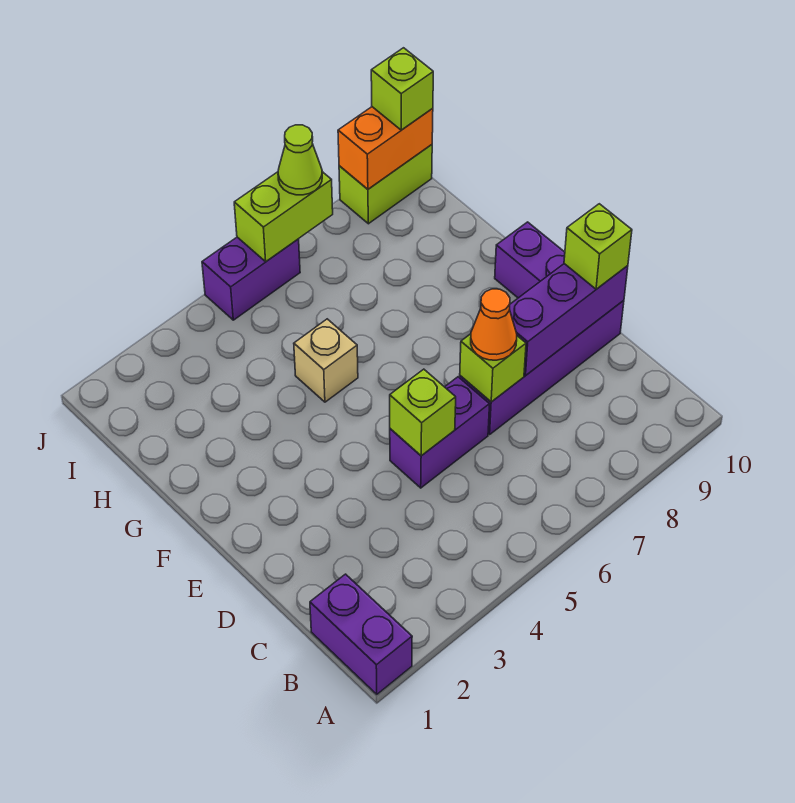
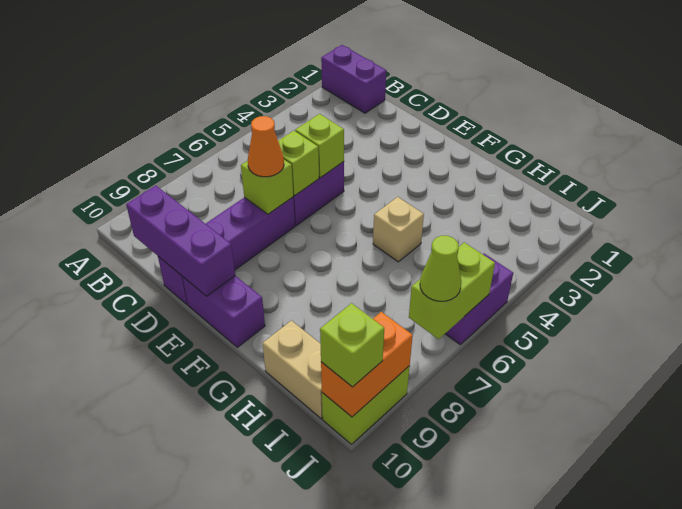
purple 1x3 brick [510,264,628,376] -> purple 1x3 brick turned to [126,186,235,296]
lime 1x1 brick [564,204,632,289] -> lime 1x1 brick moved to [278,131,319,196]
none -> tan 1x2 brick [263,320,323,419]

